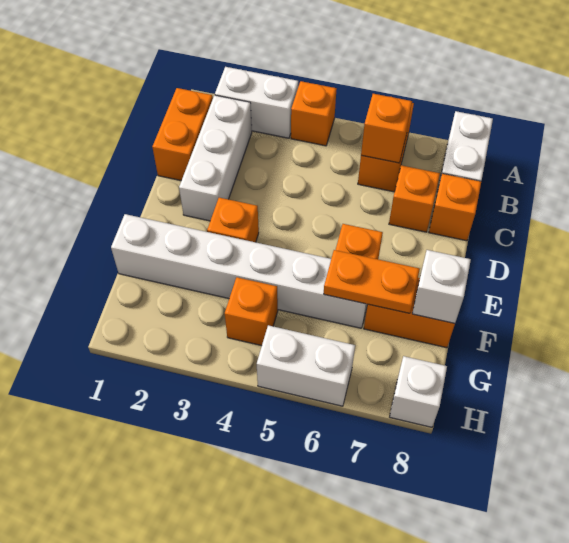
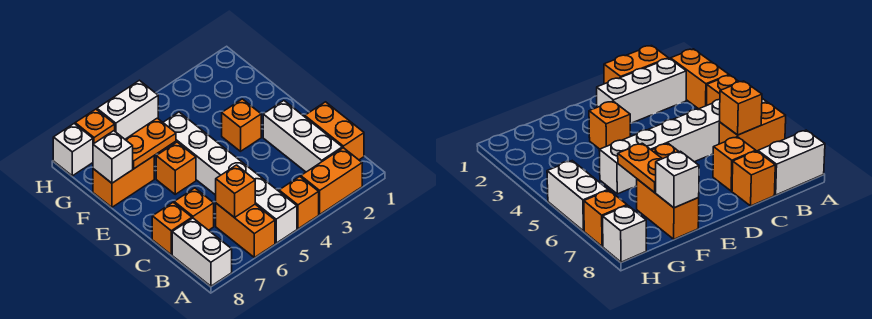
white 1x2 brick [215,67,298,138] -> orange 1x2 brick [301,148,362,214]
white 1x6 brick [111,214,368,328] -> white 1x6 brick turned to [161,112,297,243]
orange 1x1 brick [225,277,278,346] -> orange 1x1 brick moved to [75,109,115,144]

